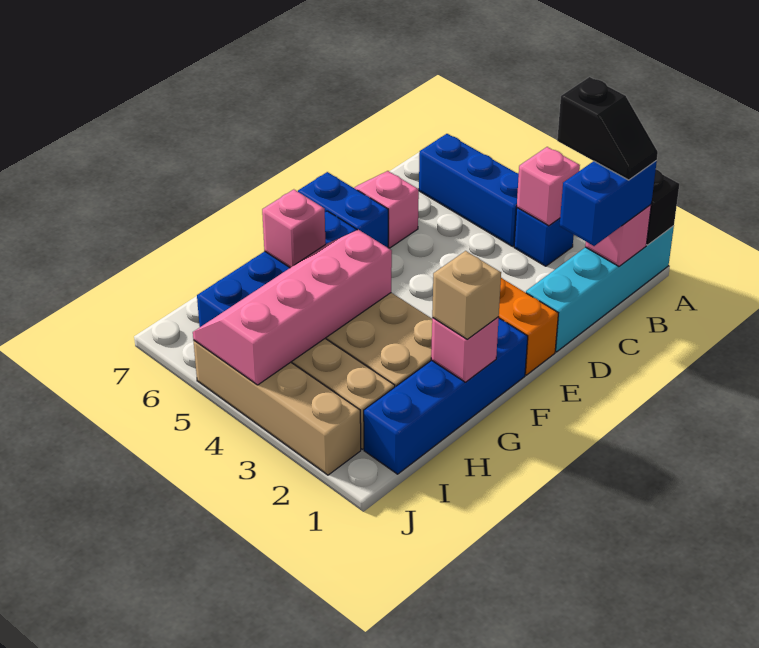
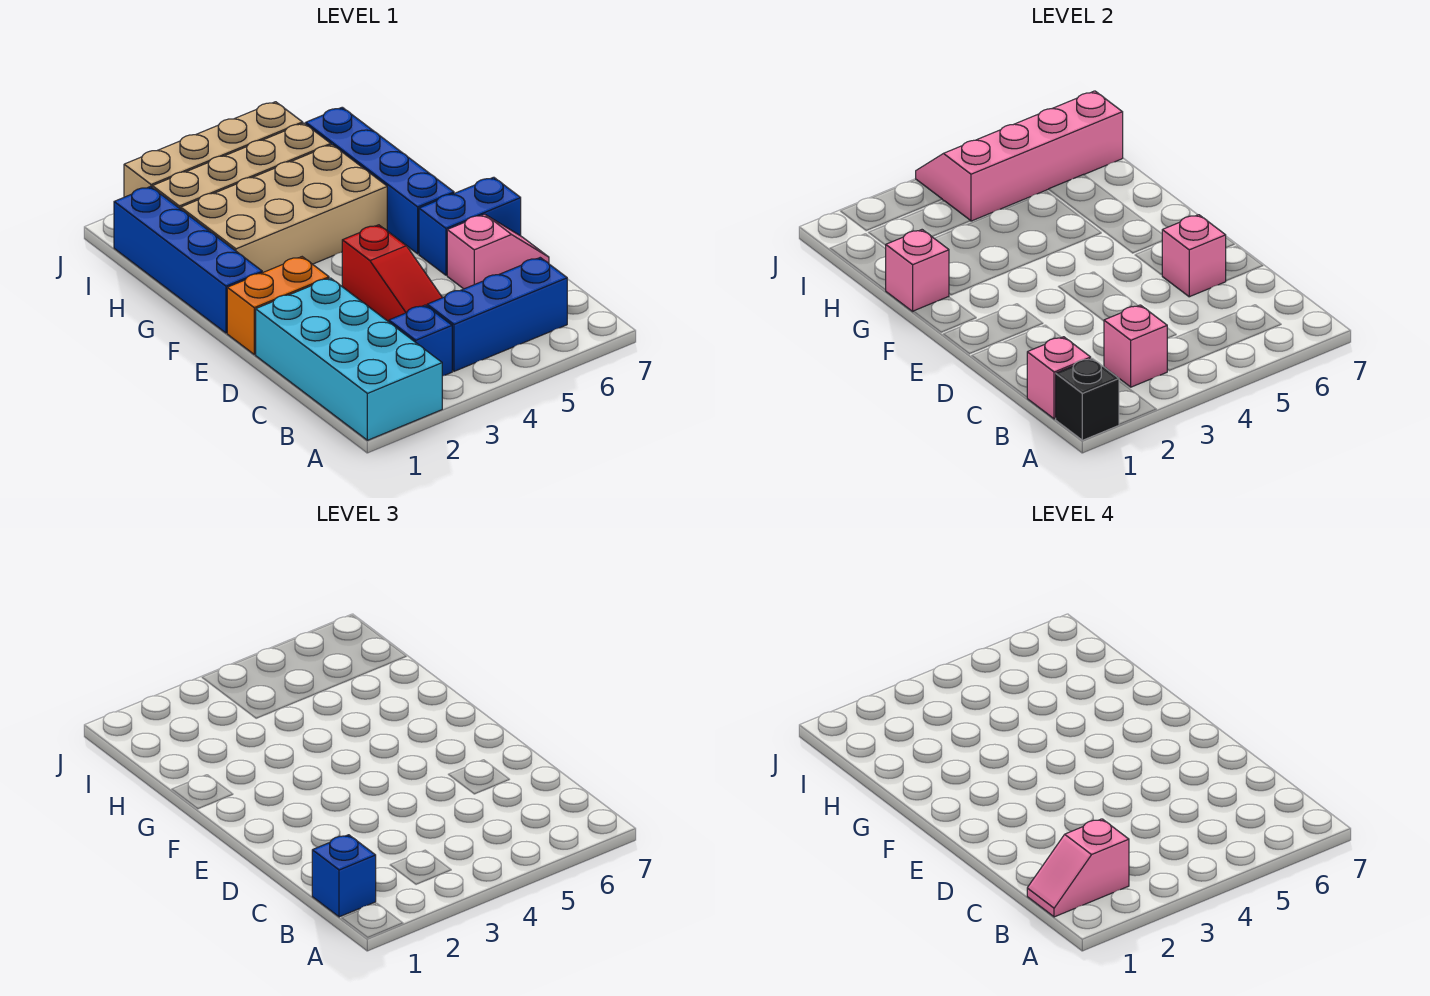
cyan 1x4 brick [526,226,674,352] -> cyan 2x4 brick [256,278,442,440]
blue 1x2 brick [560,161,657,246] -> blue 1x1 brick [312,835,376,917]
black 1x2 slope [557,77,658,180] -> pink 1x2 slope [1027,819,1129,917]
none -> red 1x3 slope [342,225,442,322]
tan 1x1 brick [432,251,501,339] -> none
pink 2x4 slope [193,230,392,385] -> pink 2x4 slope turned to [916,91,1123,221]
pink 1x1 brick [262,189,325,268] -> pink 1x1 brick moved to [1162,215,1226,297]

